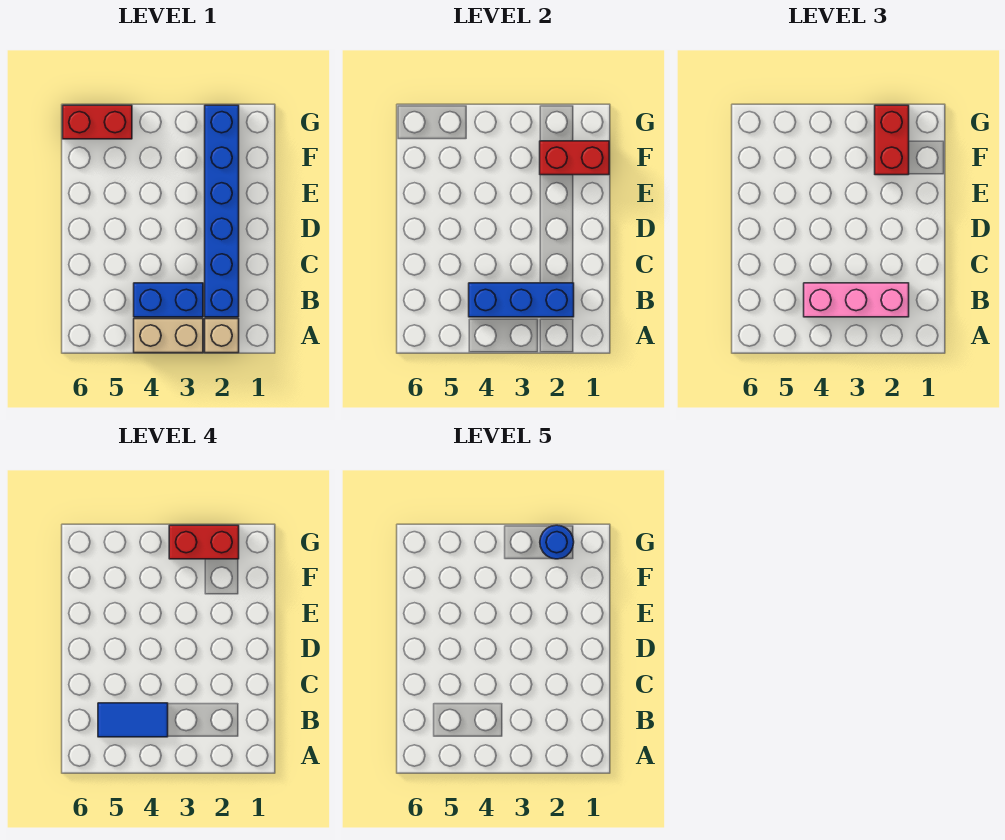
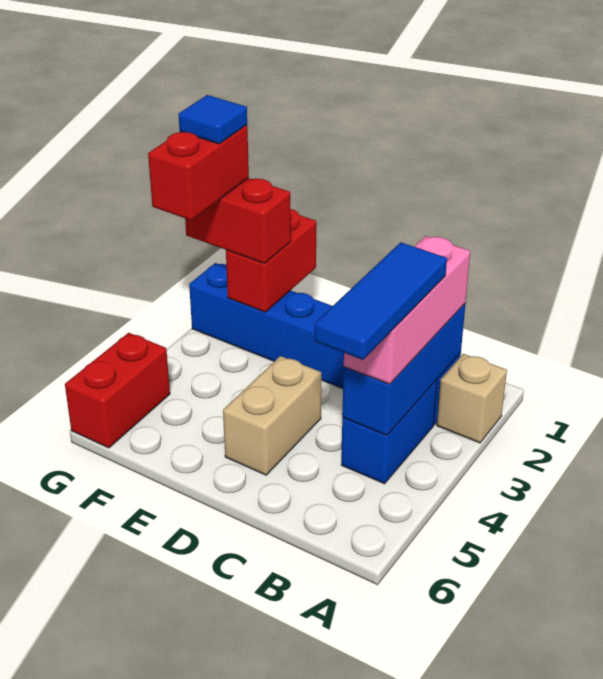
tan 1x2 brick [134,319,203,353] -> tan 1x2 brick moved to [223,356,321,475]
blue 1x2 tile [98,703,168,737] -> blue 1x3 tile [315,242,447,360]
blue 1x1 round brick [540,525,574,559] -> blue 1x1 tile [179,95,247,144]

